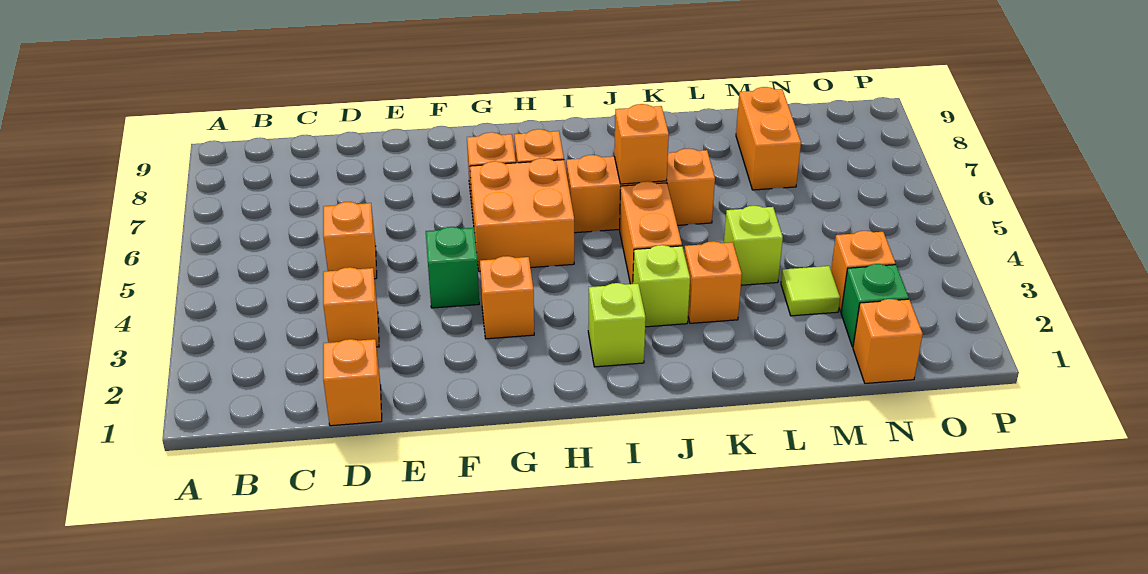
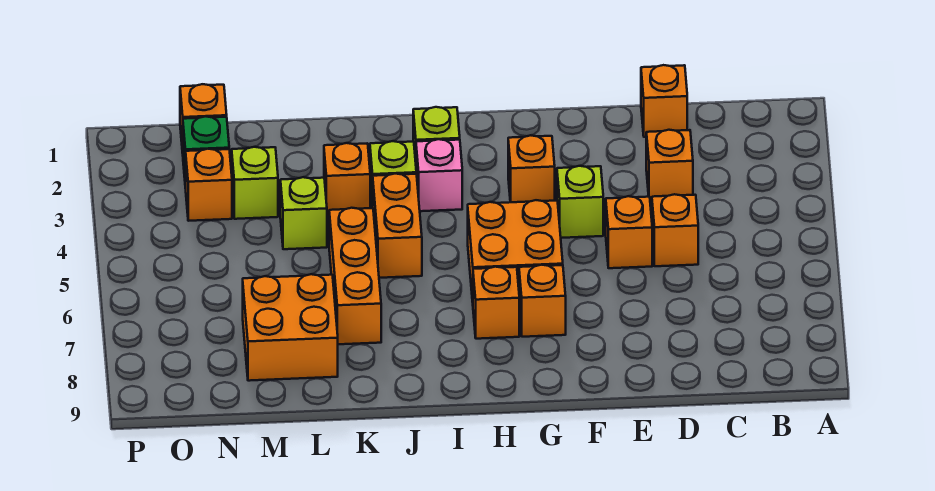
green 1x1 brick [426,227,479,308] -> lime 1x1 brick [557,166,603,238]
none -> pink 1x1 brick [416,139,462,211]
orange 1x3 brick [566,148,715,233] -> orange 1x3 brick turned to [329,208,381,344]
orange 1x1 brick [614,104,669,184] -> orange 1x1 brick moved to [606,196,652,268]
lime 1x1 tile [781,266,840,316] -> lime 1x1 brick [232,147,278,219]
orange 1x2 brick [736,87,801,190] -> orange 2x2 brick [243,274,338,381]

